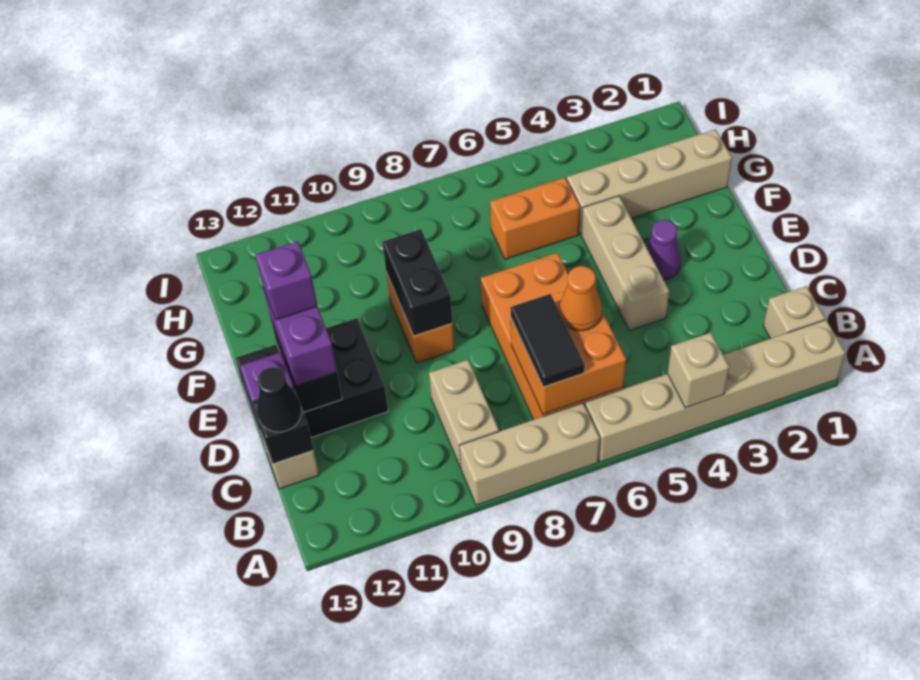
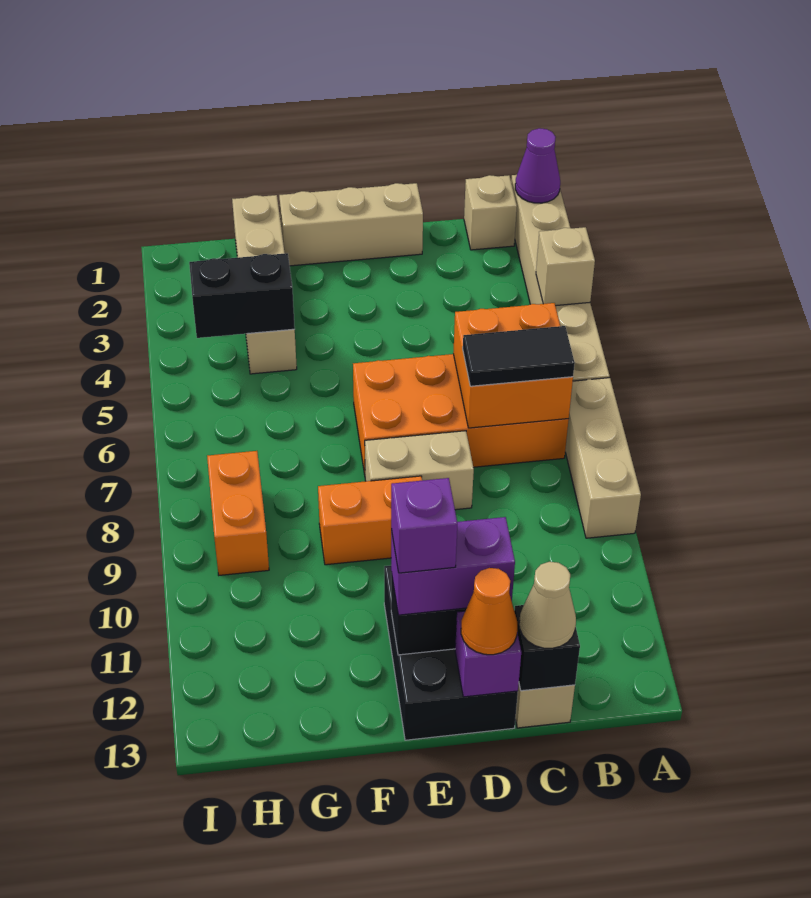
tan 1x2 brick [429,360,499,468] -> tan 1x2 brick moved to [365,431,474,510]
orange 1x1 cone [559,266,602,331] -> orange 1x1 cone moved to [461,568,517,655]
black 1x1 cone [257,368,302,432] -> tan 1x1 cone [519,562,576,648]
tan 1x3 brick [582,196,669,330] -> tan 1x3 brick moved to [279,183,423,266]
purple 1x1 cone [647,220,681,280] -> purple 1x1 cone moved to [515,128,560,203]
black 1x2 brick [382,229,452,336] -> black 1x2 brick moved to [189,253,295,338]
orange 1x2 brick [490,177,580,259] -> orange 1x2 brick moved to [207,451,269,575]

